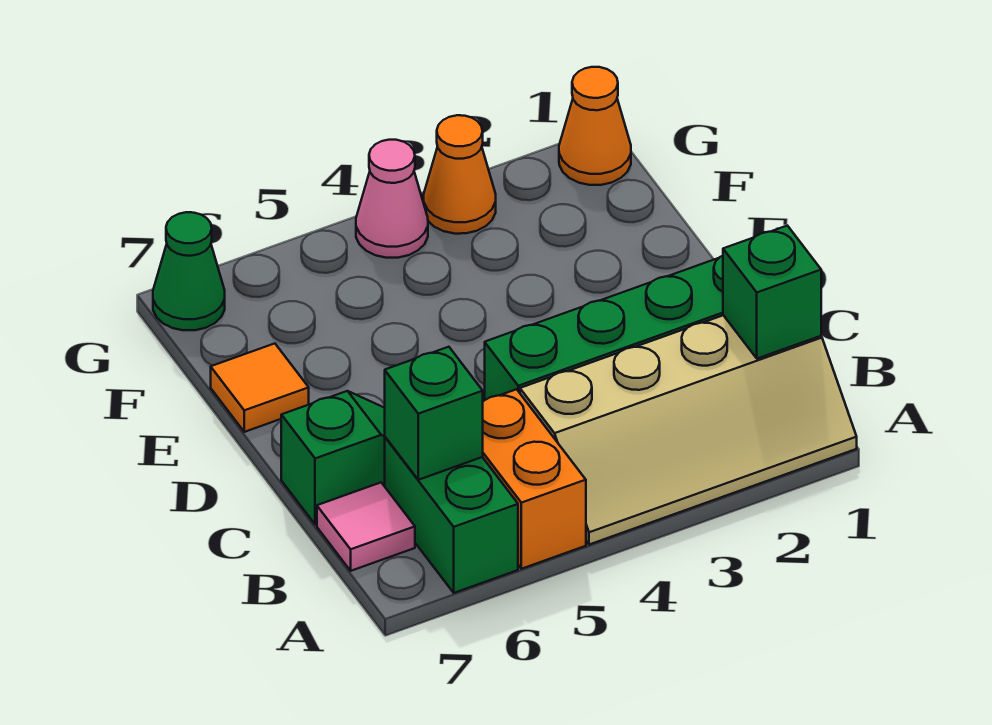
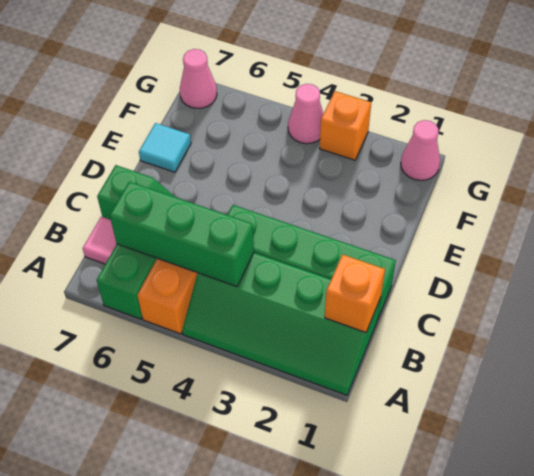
tan 2x4 slope [520,315,857,545] -> green 2x4 slope [182,253,381,395]
green 1x1 brick [723,226,821,359] -> orange 1x1 brick [325,255,385,332]
green 1x1 brick [385,347,483,480] -> green 1x3 brick [110,182,254,287]
orange 1x1 tile [211,344,309,432] -> cyan 1x1 tile [139,123,191,172]
orange 1x1 cone [559,67,631,185] -> pink 1x1 cone [401,120,440,180]
orange 1x1 cone [424,115,496,234] -> orange 1x1 brick [319,91,371,160]
green 1x1 cone [153,212,225,330] -> pink 1x1 cone [180,49,217,108]

